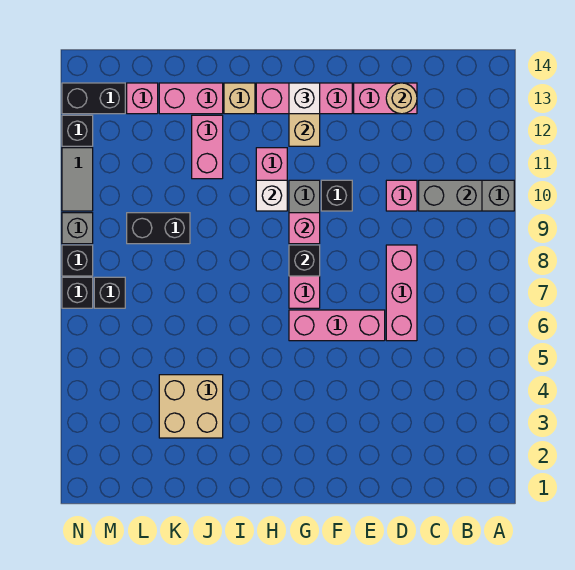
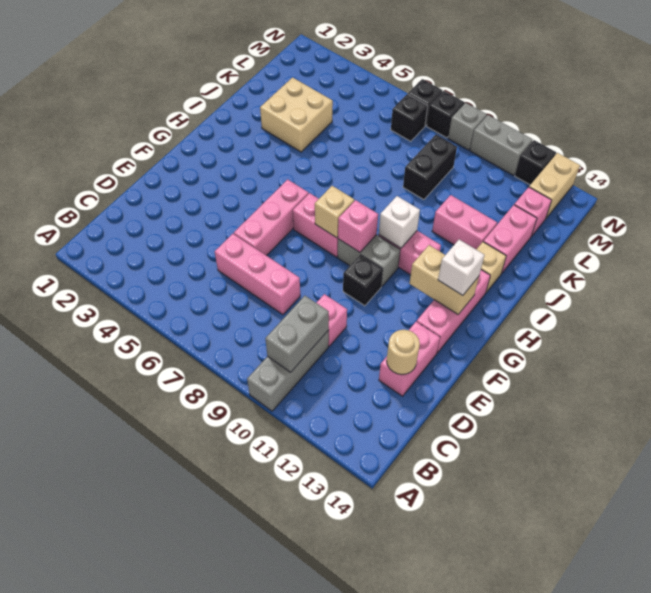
black 1x1 brick [289,245,320,276] -> tan 1x1 brick [315,186,354,238]
black 1x2 brick [62,83,125,114] -> tan 1x2 brick [529,153,580,218]
grey 1x2 tile [62,148,93,211] -> grey 1x2 brick [470,115,532,175]

